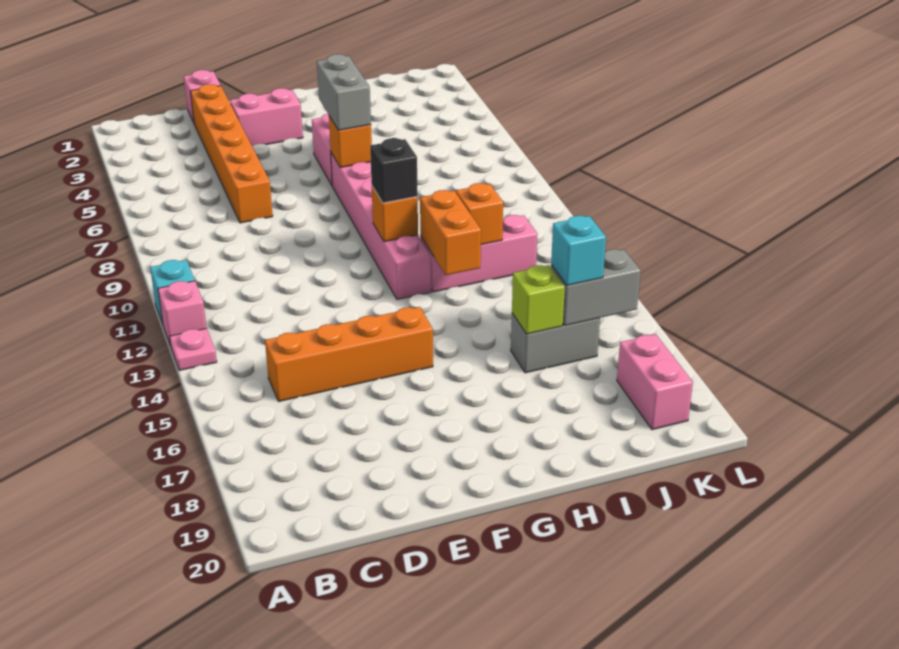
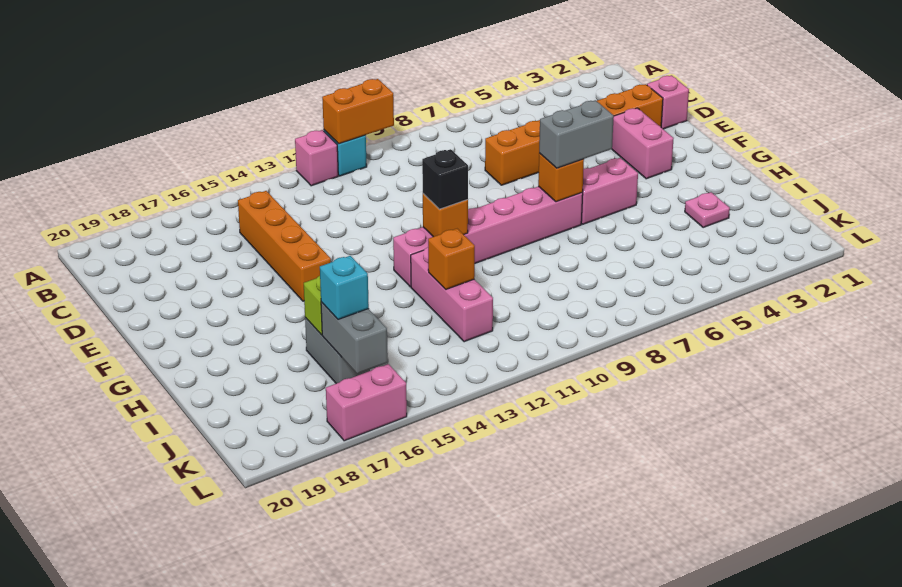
pink 1x1 plate [169,328,217,370] -> pink 1x1 plate moved to [685,192,730,228]
orange 1x2 brick [420,190,481,275] -> orange 1x2 brick moved to [322,79,394,144]
pink 1x2 brick [617,334,693,430] -> pink 1x2 brick moved to [326,364,407,441]

